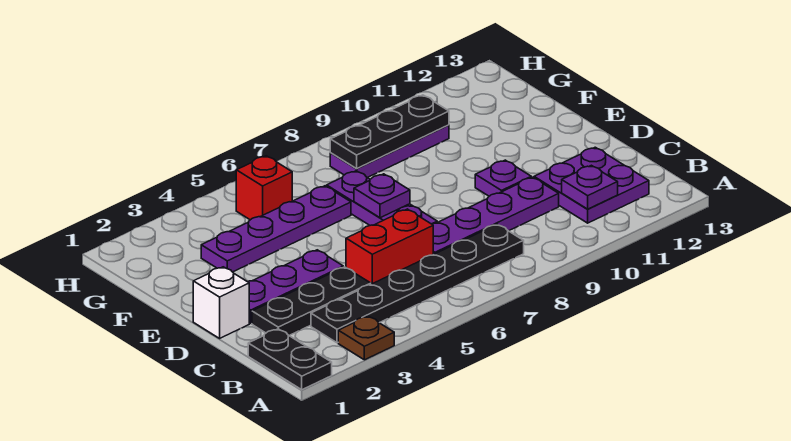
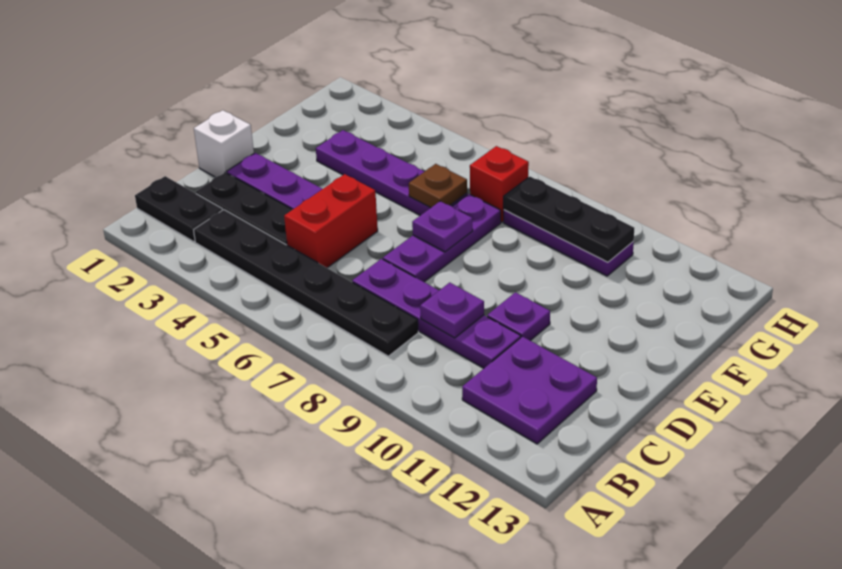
black 1x2 plate [248,329,332,390] -> black 1x2 plate turned to [135,176,222,242]
brown 1x1 plate [338,316,394,360] -> brown 1x1 plate moved to [409,164,467,208]
purple 1x1 plate [562,165,618,209] -> purple 1x1 plate moved to [420,283,484,338]
red 1x2 brick [346,209,433,284] -> red 1x2 brick turned to [284,174,378,268]
red 1x1 brick [236,156,292,220] -> red 1x1 brick moved to [470,146,529,222]

